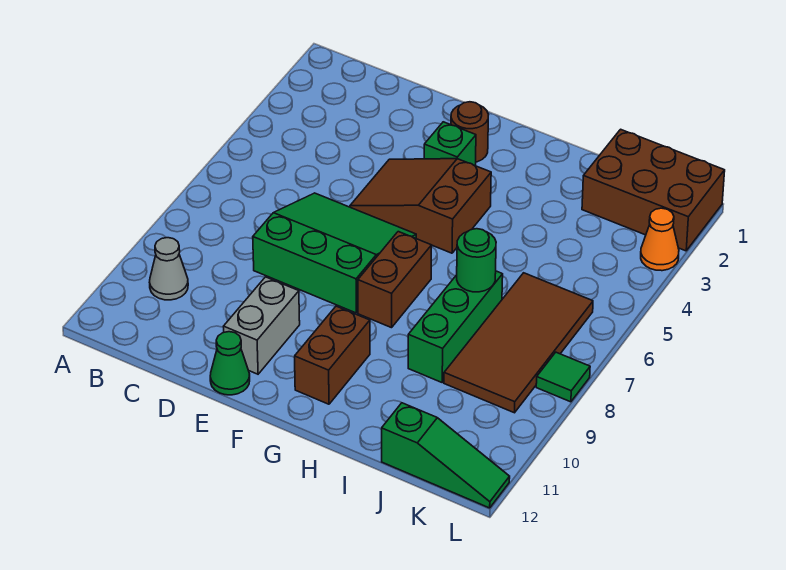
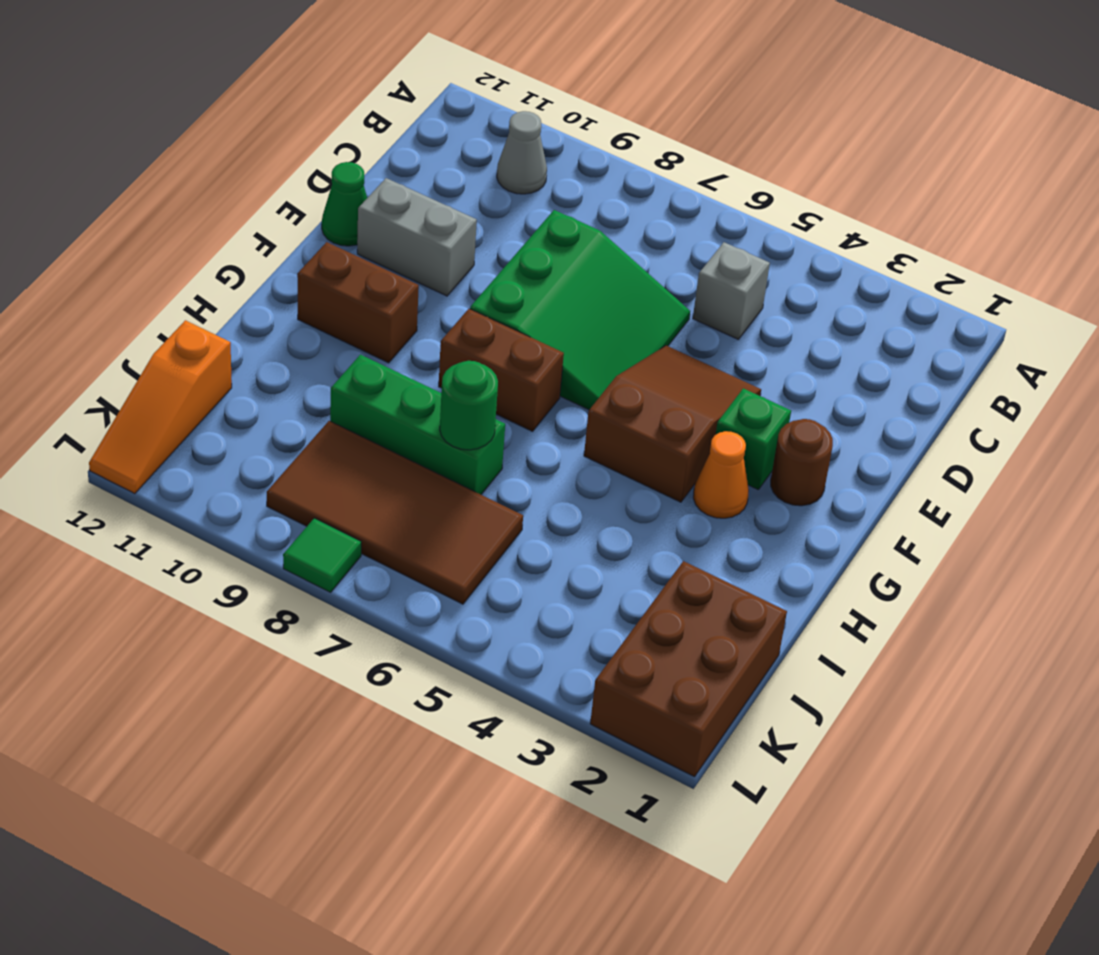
none -> grey 1x1 brick [693,242,770,339]
green 1x3 slope [382,403,510,508] -> orange 1x3 slope [89,320,232,494]
orange 1x1 cone [641,208,679,271] -> orange 1x1 cone moved to [693,431,749,518]

